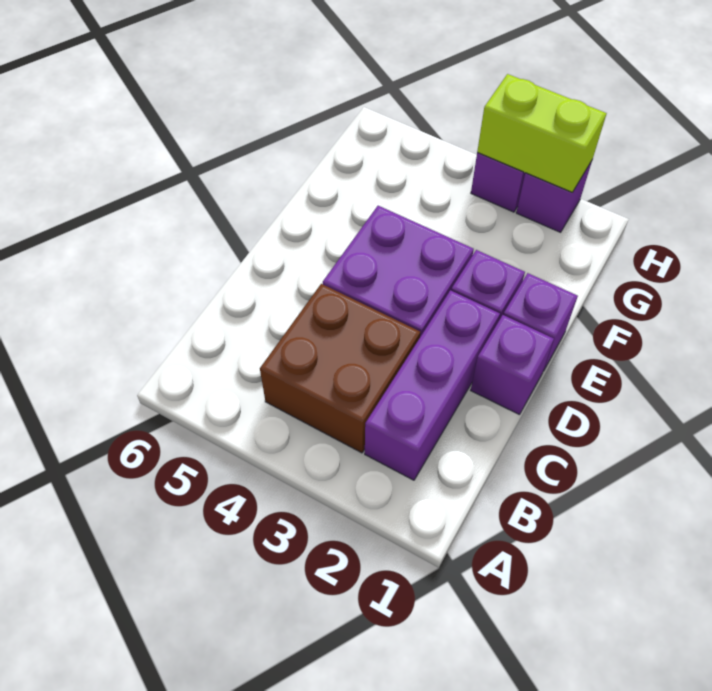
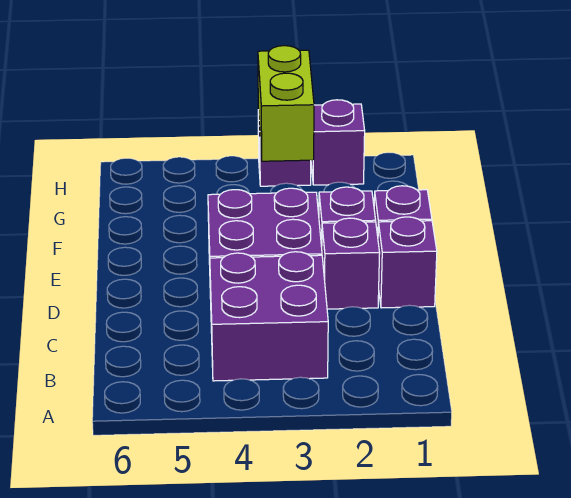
purple 1x3 brick [365,290,500,480] -> purple 1x1 brick [322,218,380,309]
brown 2x2 brick [260,284,420,453] -> purple 2x2 brick [210,252,328,381]
lime 1x2 brick [477,74,607,192] -> lime 1x2 brick turned to [258,46,314,161]

